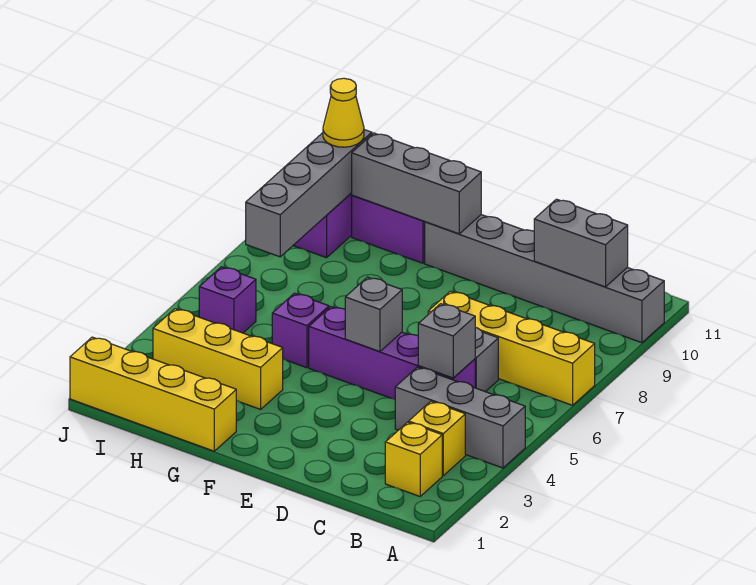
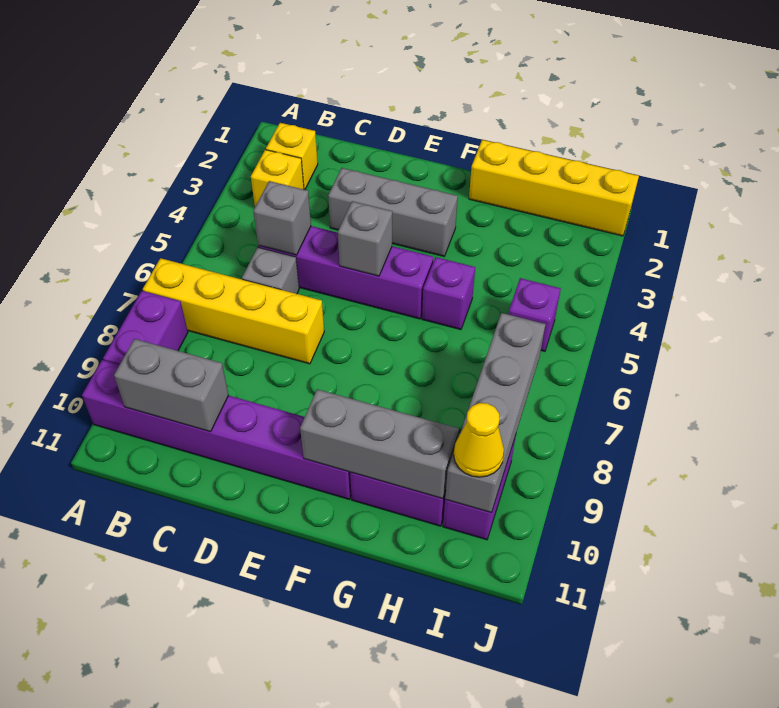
grey 1x3 brick [395,367,525,468] -> grey 1x3 brick moved to [328,168,458,256]
none -> purple 1x2 brick [103,291,188,365]
grey 1x6 brick [425,215,664,343] -> purple 1x6 brick [82,360,351,499]
yellow 1x3 brick [153,309,283,409] -> none

